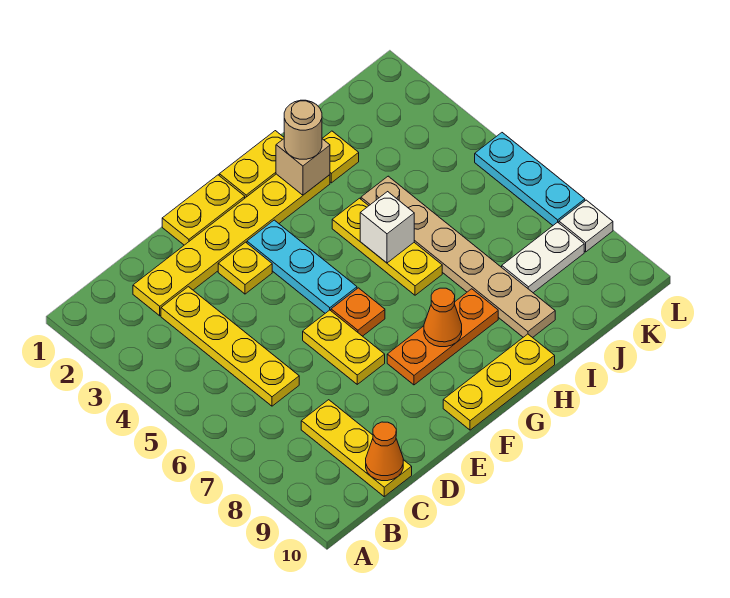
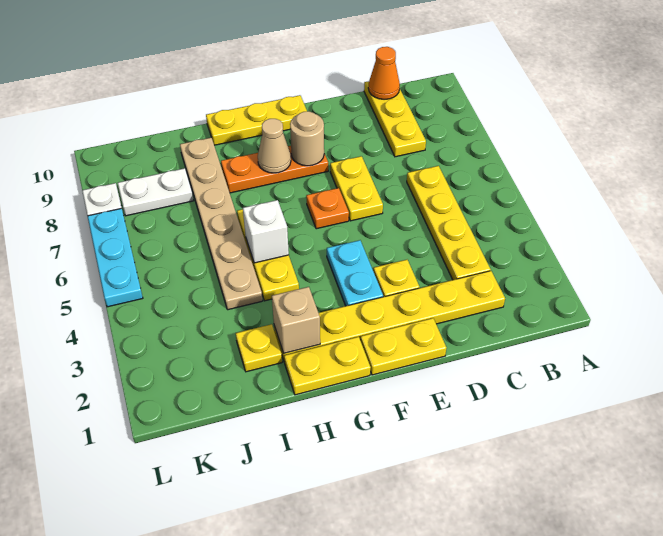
cyan 1x3 plate [247,220,357,313] -> cyan 1x2 plate [327,240,383,306]
orange 1x1 cone [424,288,462,347] -> tan 1x1 cone [258,119,291,173]
tan 1x1 round brick [284,100,322,159] -> tan 1x1 round brick moved to [290,111,324,166]

